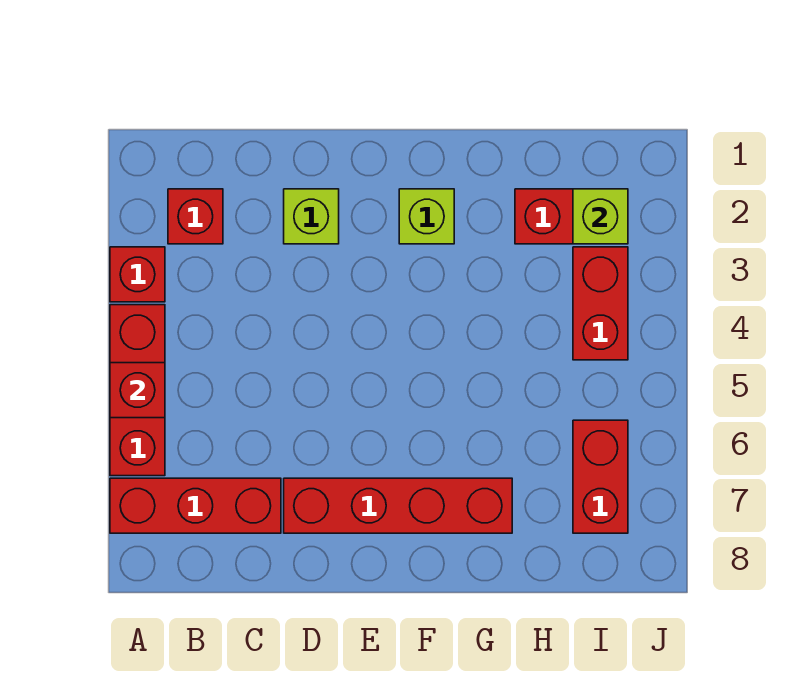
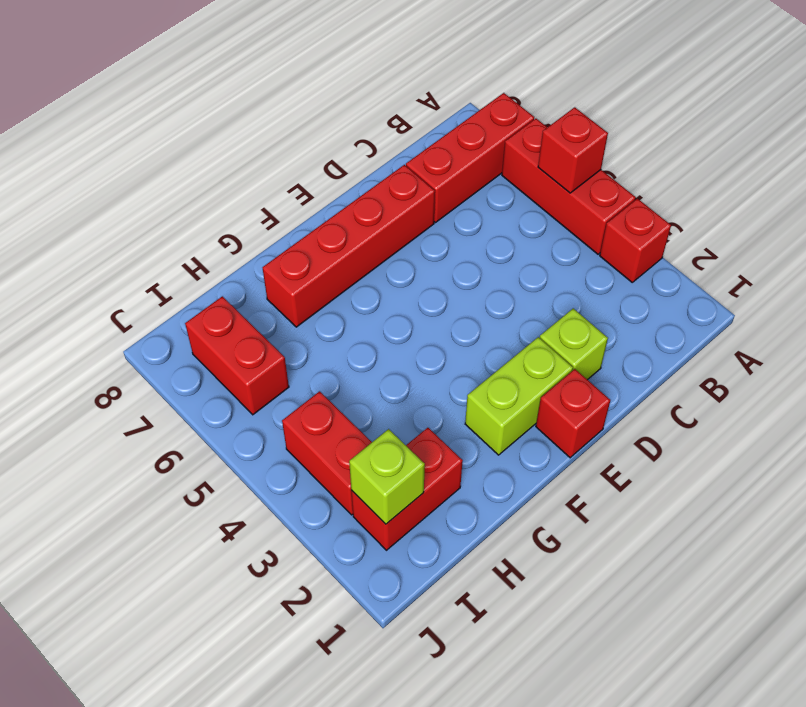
red 1x1 brick [168,189,223,244] -> red 1x1 brick moved to [536,369,610,458]
lime 1x1 brick [399,189,454,244] -> lime 1x2 brick [465,337,573,455]

